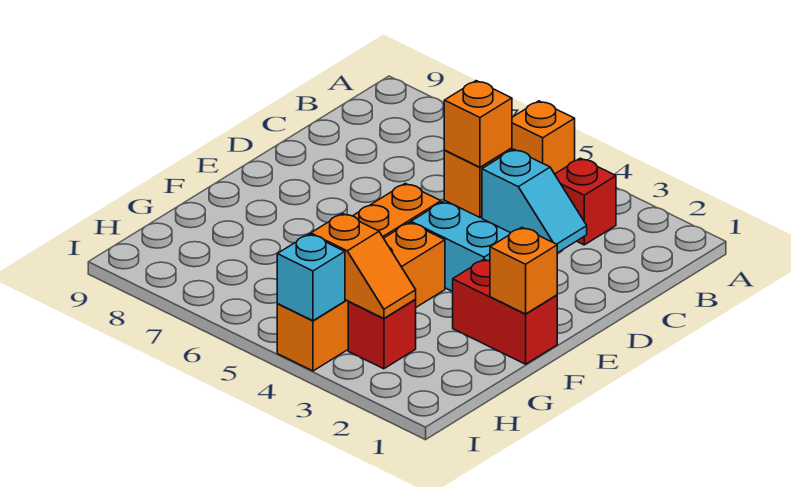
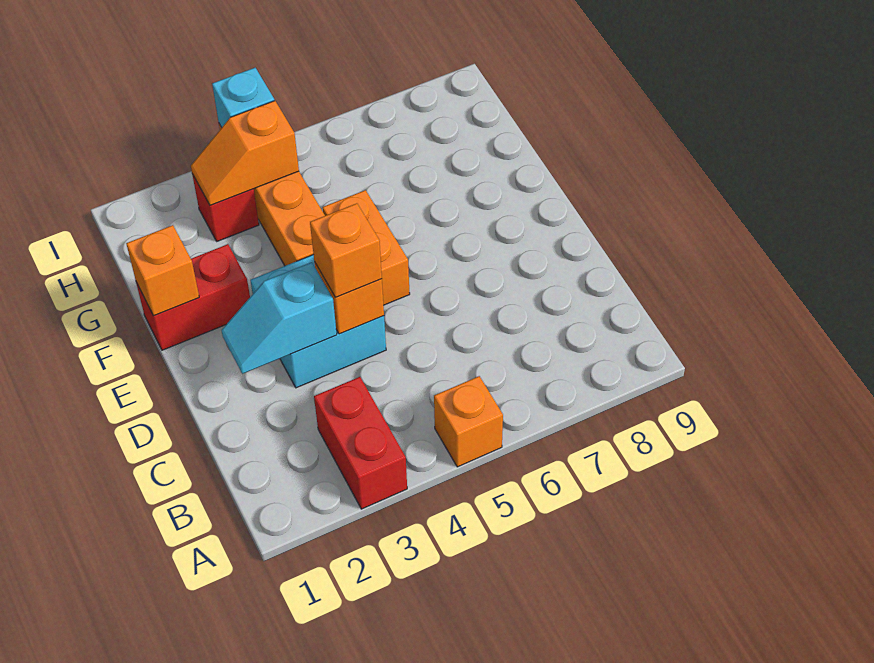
red 1x1 brick [555,158,616,245] -> red 1x2 brick [314,377,407,509]

